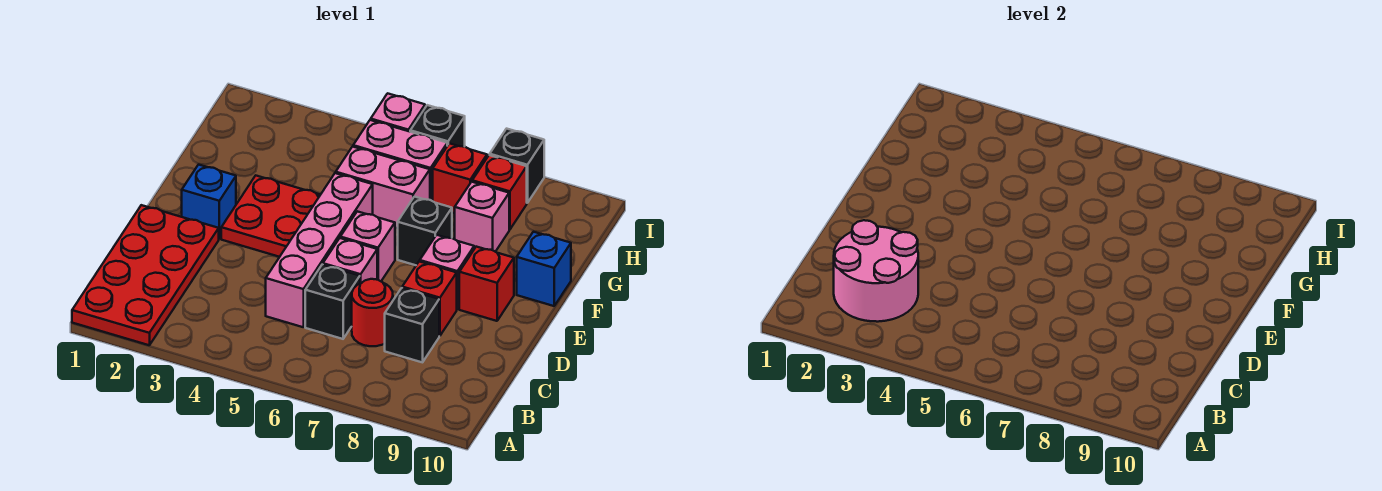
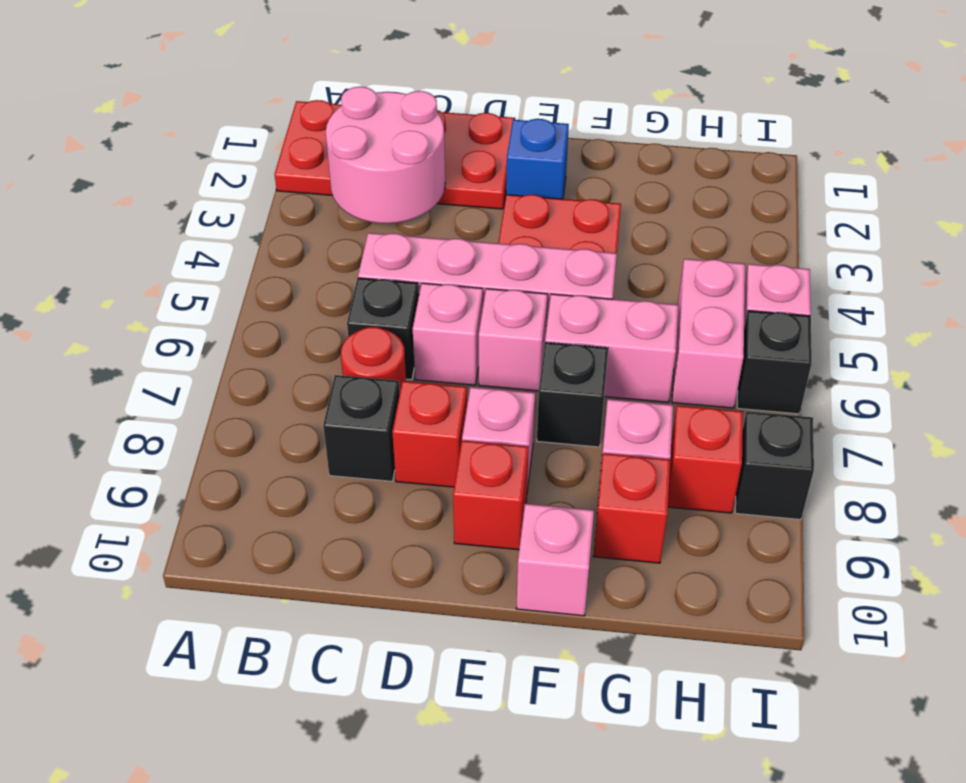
blue 1x1 brick [517,232,571,306] -> pink 1x1 brick [516,504,594,616]
pink 1x2 brick [336,147,430,228] -> pink 1x2 brick turned to [545,294,678,402]
red 1x1 brick [433,143,487,213] -> red 1x1 brick moved to [593,453,670,563]

